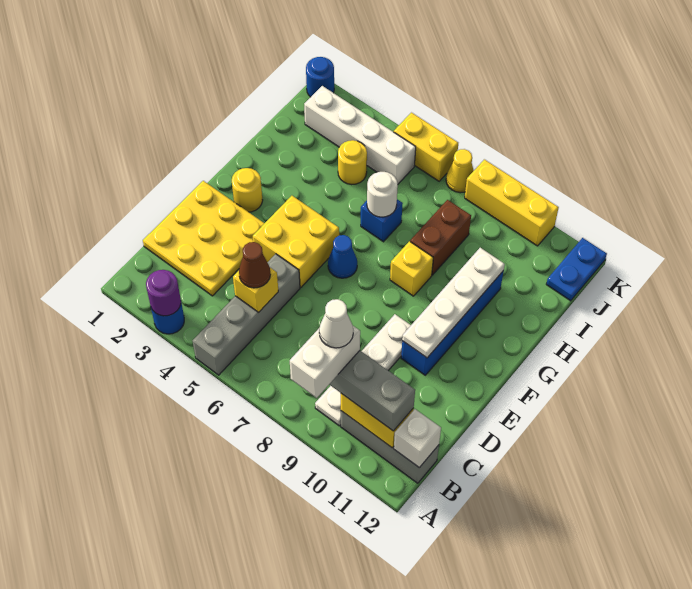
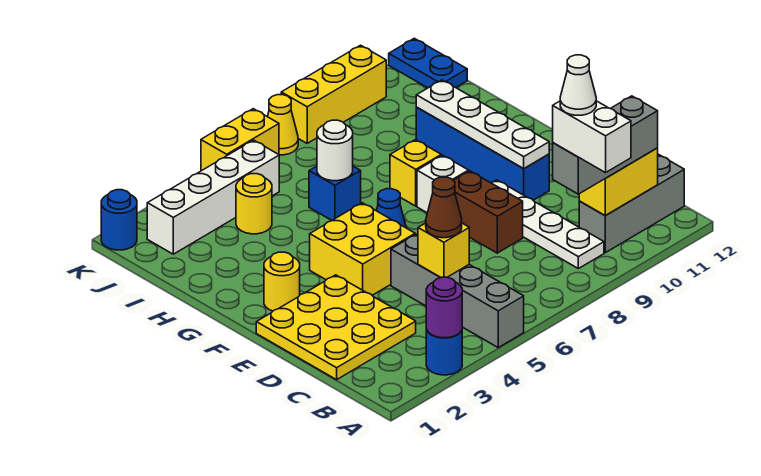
white 1x1 brick [394,409,441,468] -> white 1x1 brick moved to [417,155,469,213]
brown 1x2 brick [410,200,471,275] -> brown 1x2 brick moved to [453,171,523,253]

